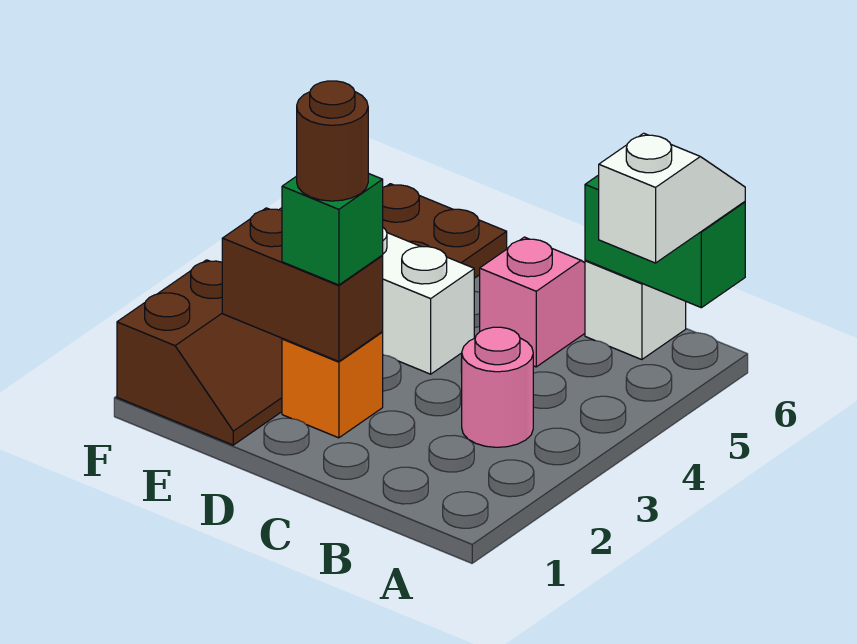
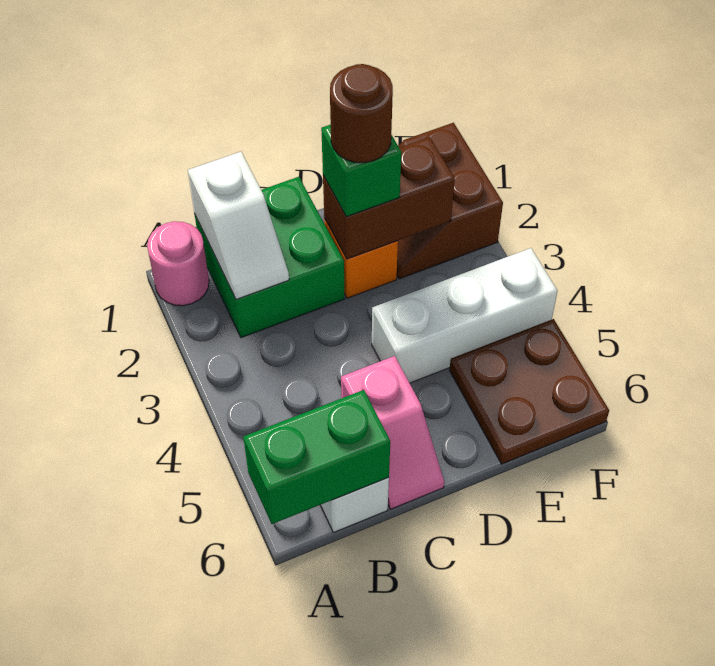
white 1x2 slope [599,133,745,263] -> white 1x2 slope moved to [188,152,289,299]
none -> green 2x2 brick [195,177,345,338]
pink 1x1 round brick [461,327,533,447] -> pink 1x1 round brick moved to [147,221,209,306]

